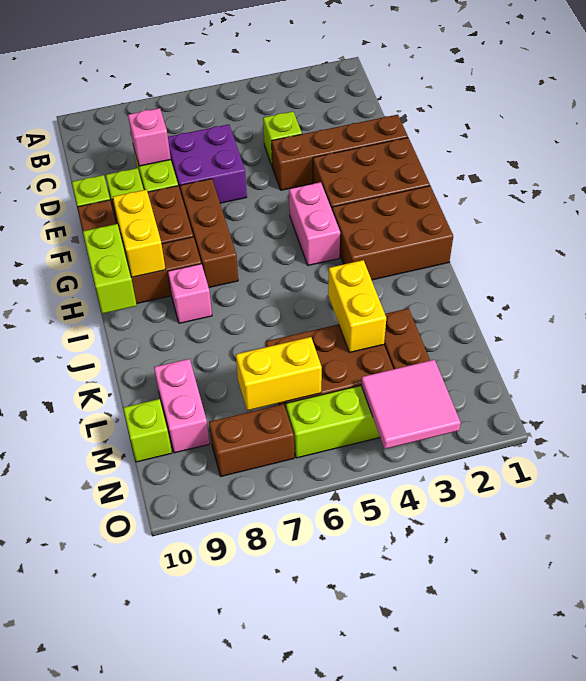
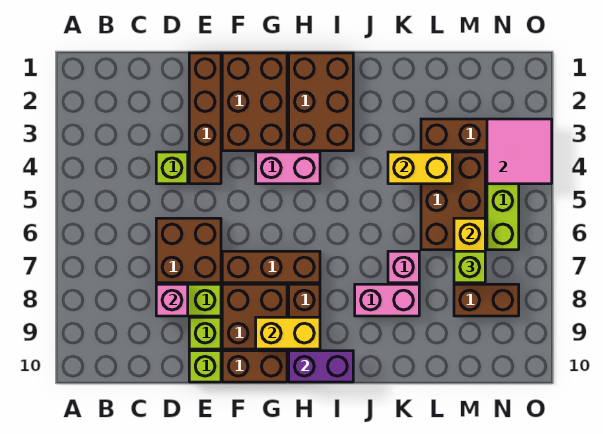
purple 2x2 brick [168,124,247,203] -> brown 2x2 brick [156,218,221,283]
lime 1x2 brick [83,224,137,314] -> purple 1x2 brick [289,351,353,382]
pink 1x1 brick [168,264,212,323] -> pink 1x1 brick moved to [388,251,419,283]
pink 1x2 brick [154,359,210,453] -> pink 1x2 brick moved to [355,284,419,316]
lime 1x1 brick [123,399,172,462] -> lime 1x1 brick moved to [454,251,485,283]
brown 1x2 brick [209,404,294,476] -> brown 1x2 brick turned to [454,284,519,316]

